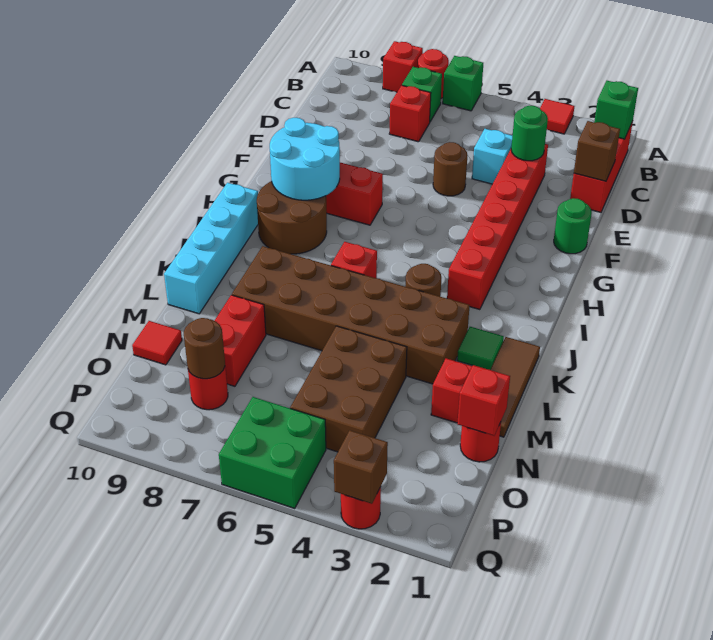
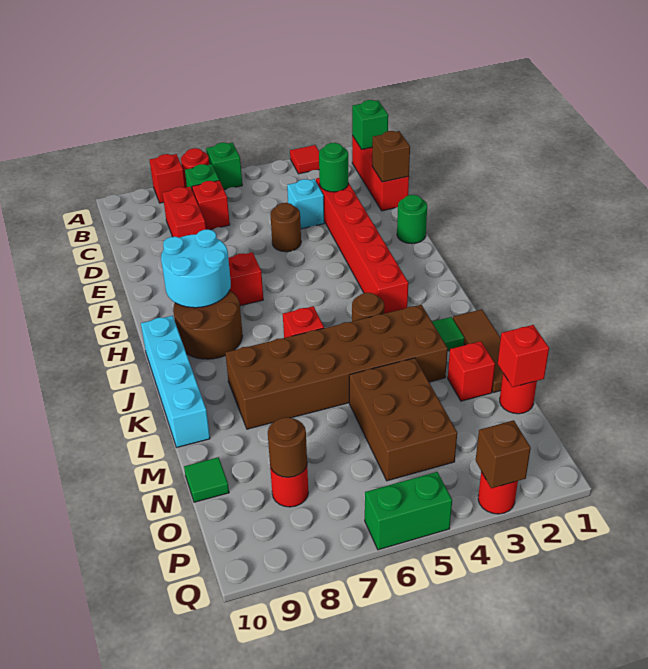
red 1x2 brick [215,295,266,386] -> red 1x2 brick moved to [163,187,206,238]
red 1x1 tile [132,321,182,365] -> green 1x1 tile [184,457,229,502]
green 2x2 brick [219,397,326,508] -> green 1x2 brick [365,472,452,550]

